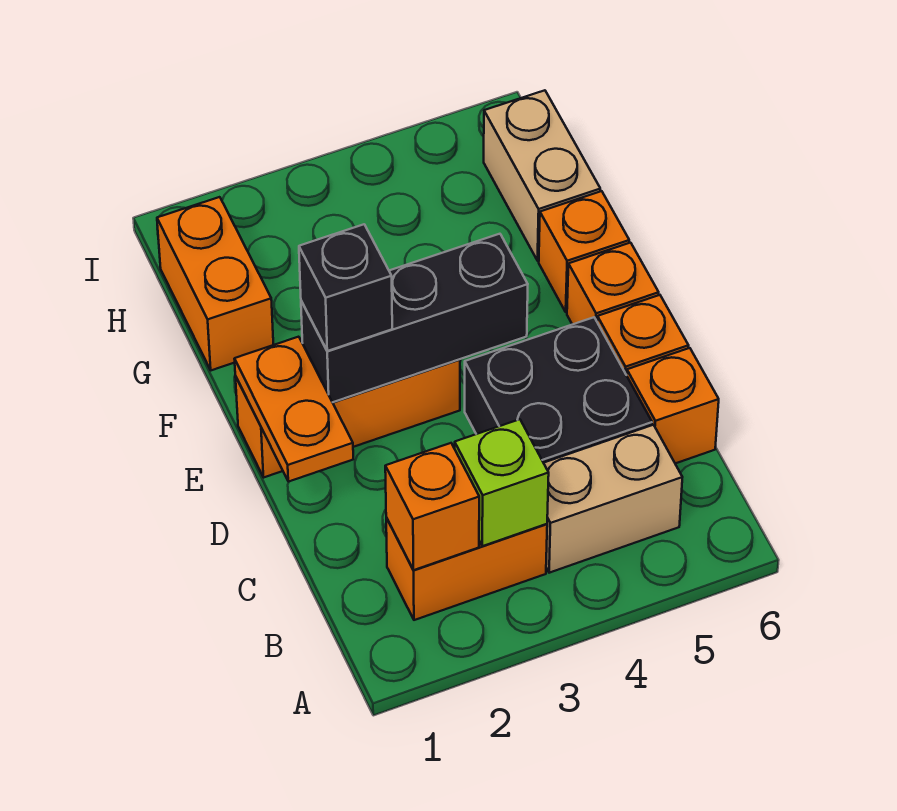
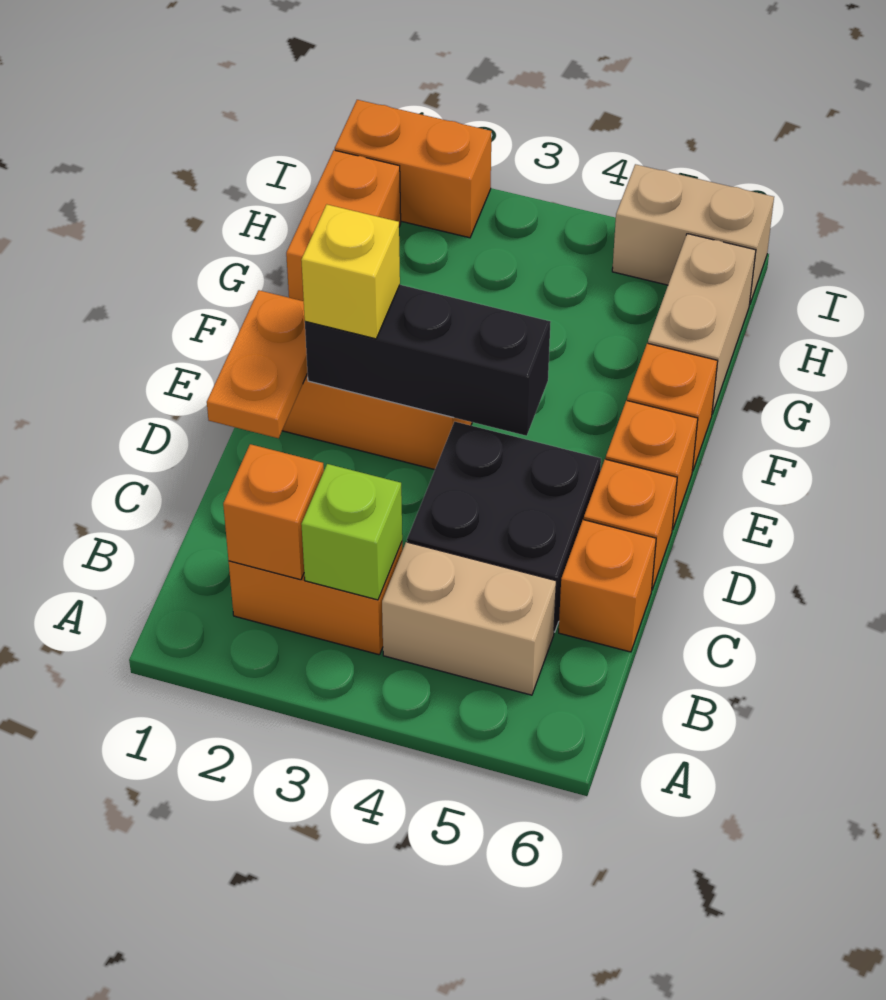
black 1x1 brick [299,224,392,351] -> yellow 1x1 brick [301,205,400,339]
none -> orange 1x2 brick [335,100,492,238]
none -> tan 1x2 brick [612,164,774,305]

